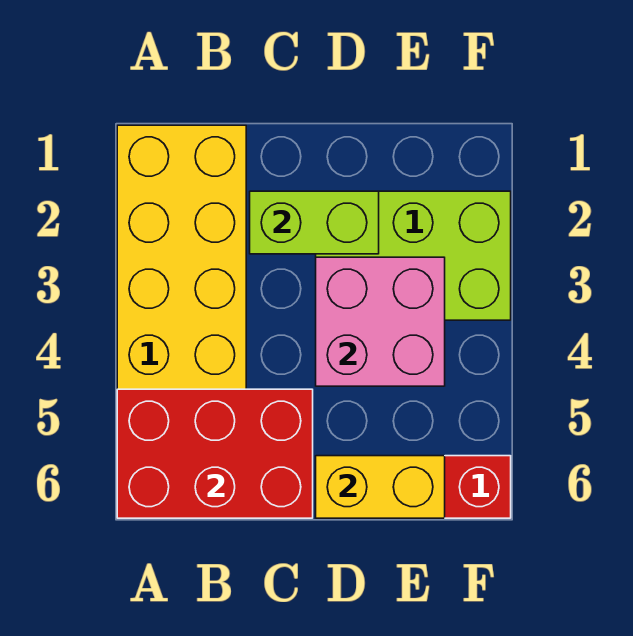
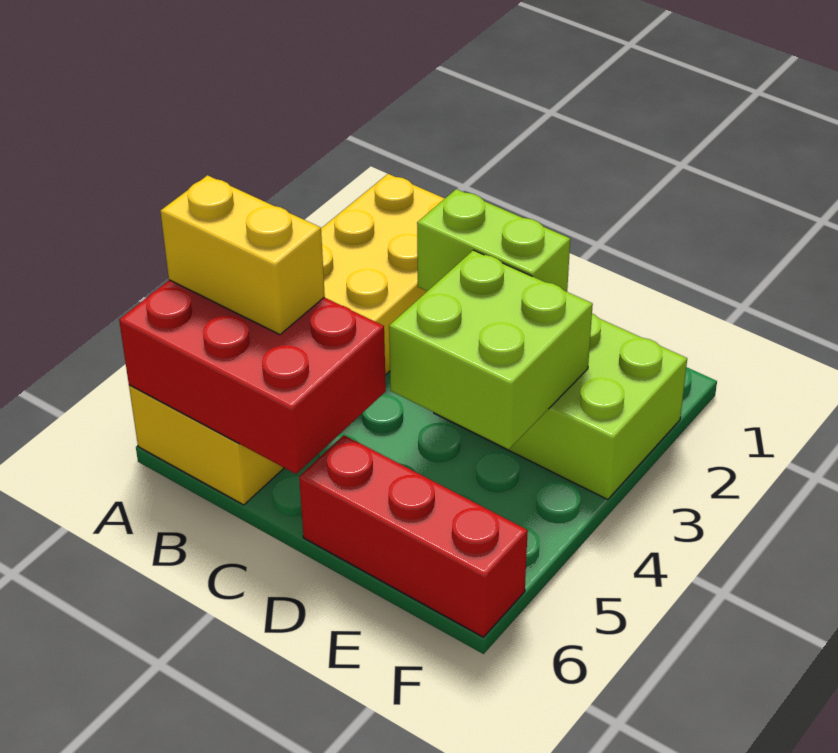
pink 2x2 brick [316,257,445,386] -> lime 2x2 brick [389,250,593,449]
yellow 1x2 brick [316,456,445,518] -> yellow 1x2 brick moved to [161,175,325,335]

